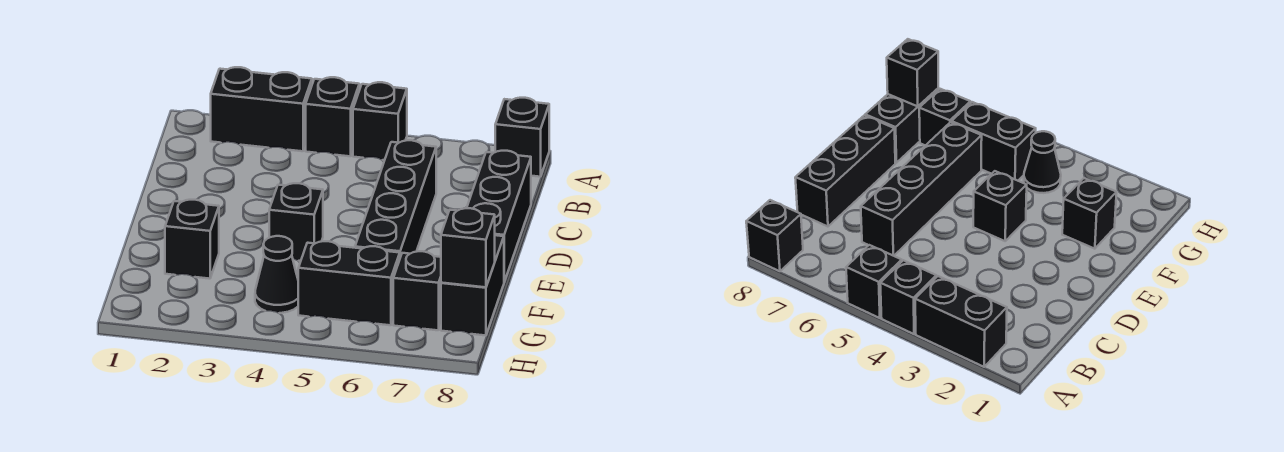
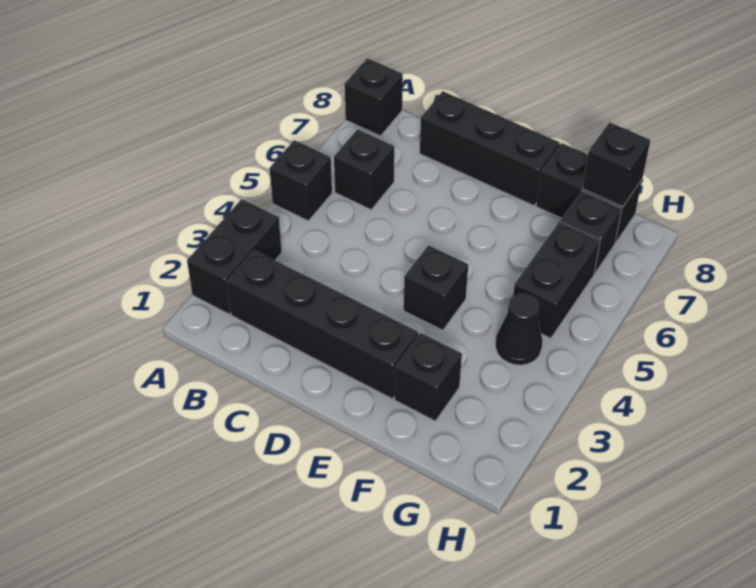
black 1x1 brick [306,77,359,156] -> black 1x1 brick moved to [334,130,394,210]
black 1x4 brick [355,140,436,257] -> black 1x4 brick moved to [227,250,418,399]

